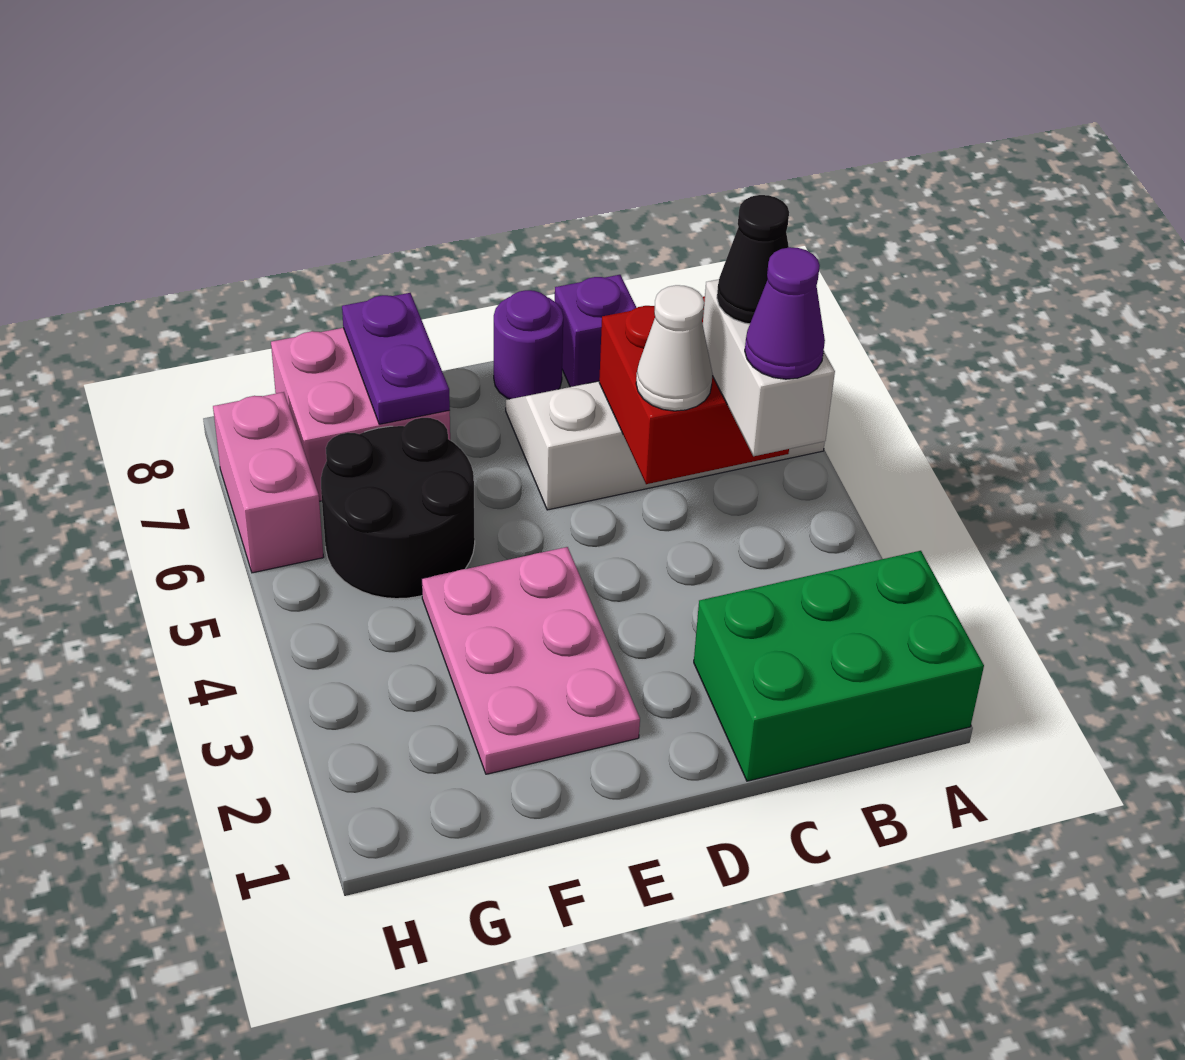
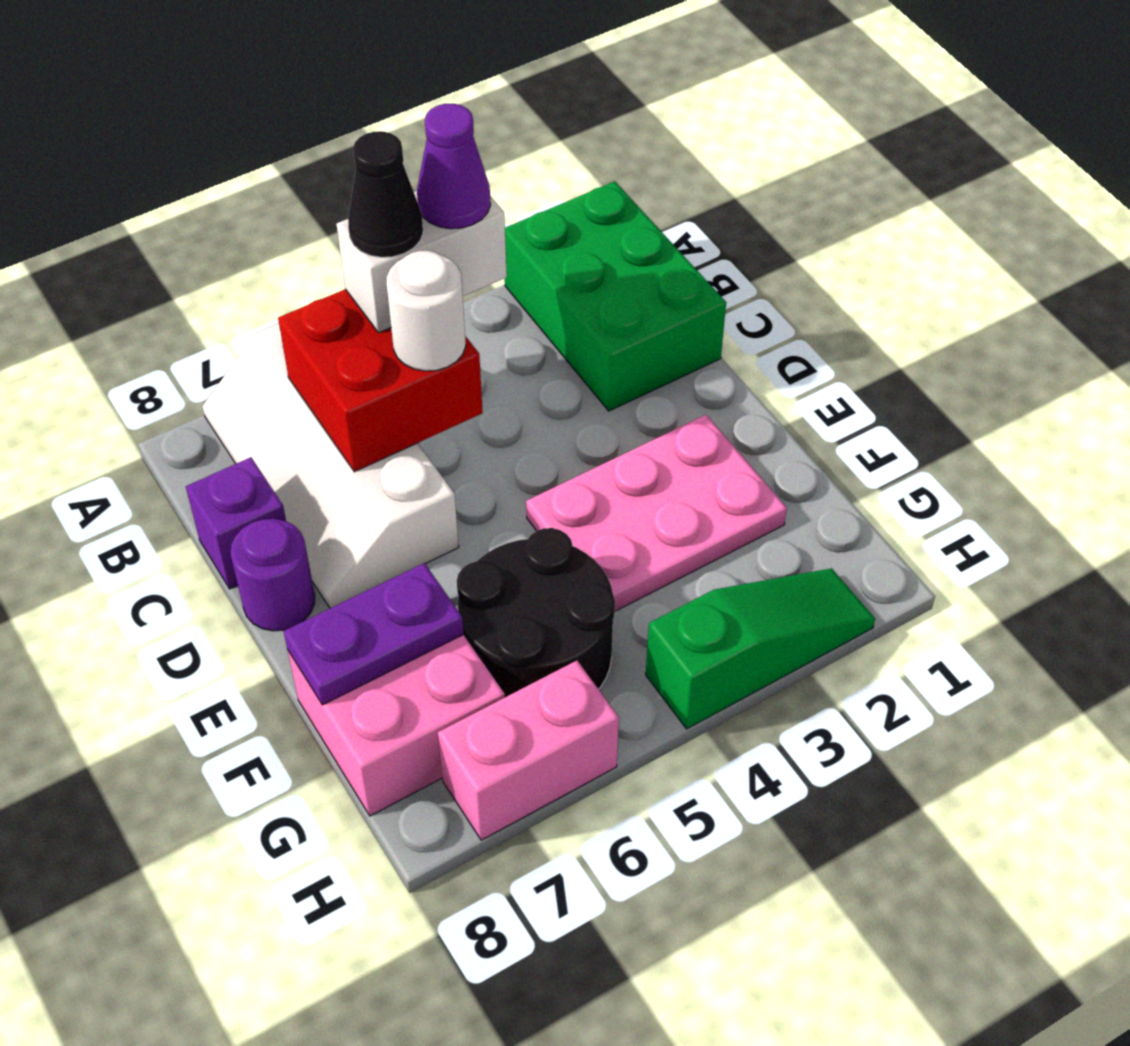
white 1x1 cone [636,285,712,411] -> white 1x1 round brick [387,251,466,371]
none -> green 1x3 slope [646,568,875,729]

